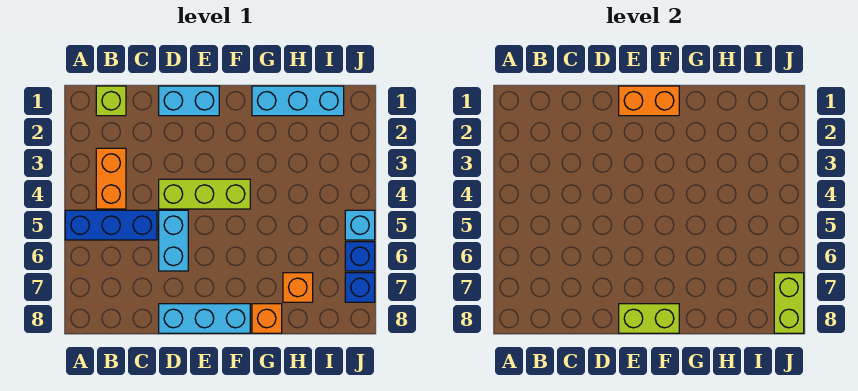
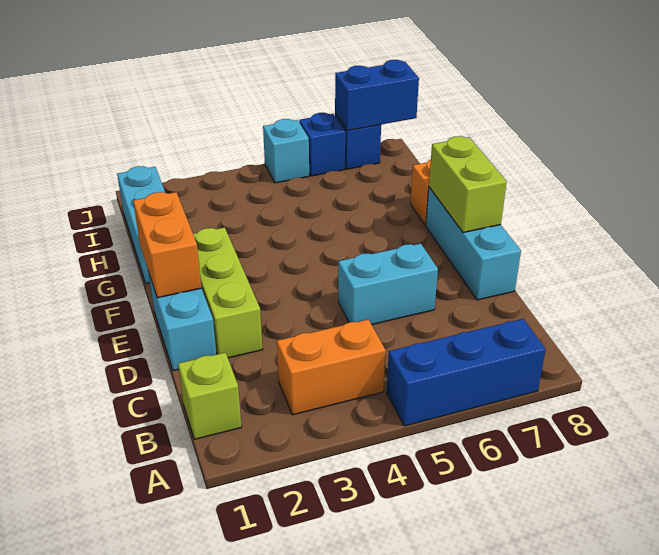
blue 1x3 brick [65,210,157,240] -> blue 1x3 brick turned to [387,319,546,426]
lime 1x3 brick [159,179,250,209] -> lime 1x3 brick moved to [193,227,263,358]
orange 1x1 brick [283,273,313,302] -> none
lime 1x2 brick [774,273,804,333] -> blue 1x2 brick [335,60,419,131]

